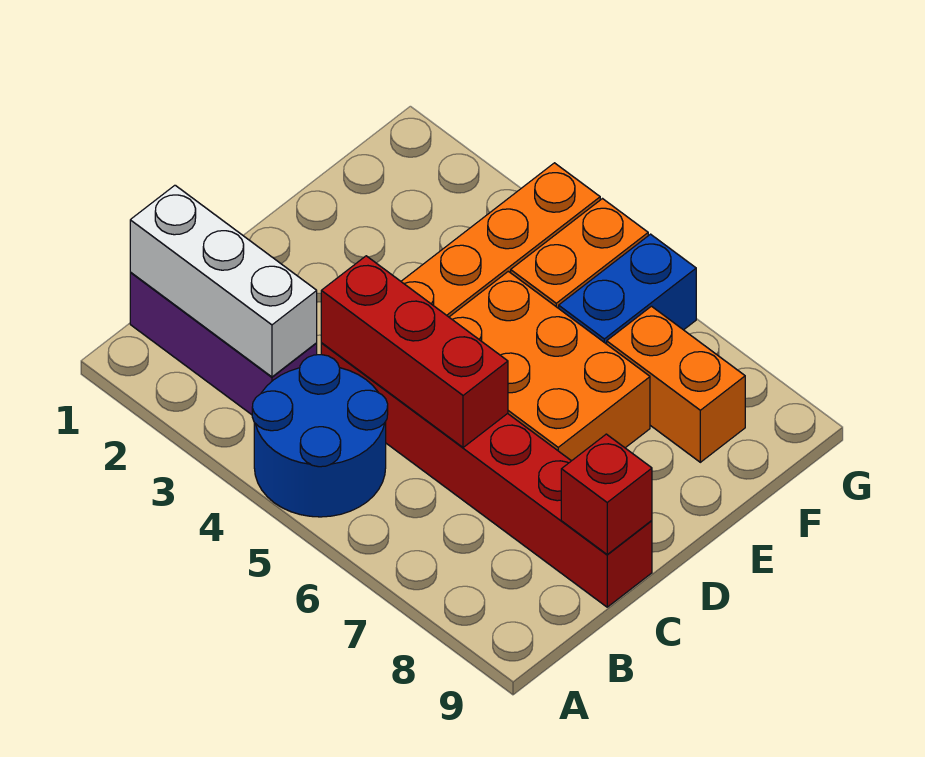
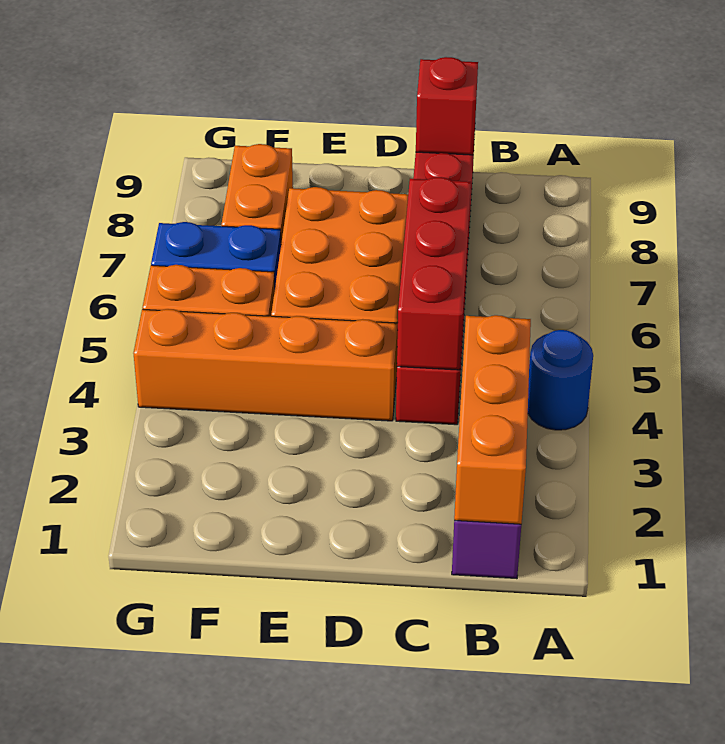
blue 2x2 round brick [252,355,388,517] -> blue 1x1 round brick [528,330,593,430]
white 1x3 brick [130,185,317,377] -> orange 1x3 brick [454,315,531,524]

